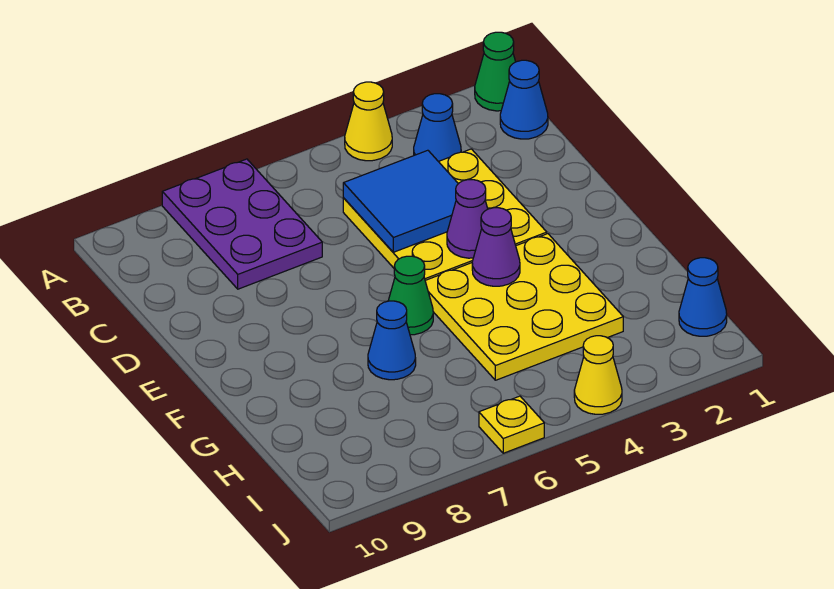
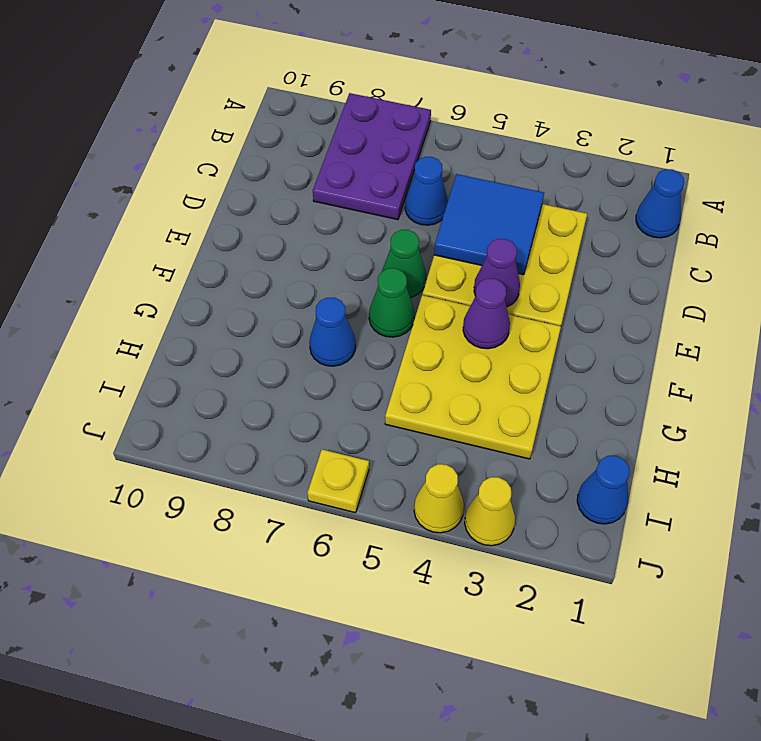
green 1x1 cone [475,32,516,111] -> green 1x1 cone moved to [382,230,426,298]
yellow 1x1 cone [345,82,392,161] -> yellow 1x1 cone moved to [465,477,515,546]
blue 1x1 cone [414,94,461,162] -> blue 1x1 cone moved to [405,157,448,225]

